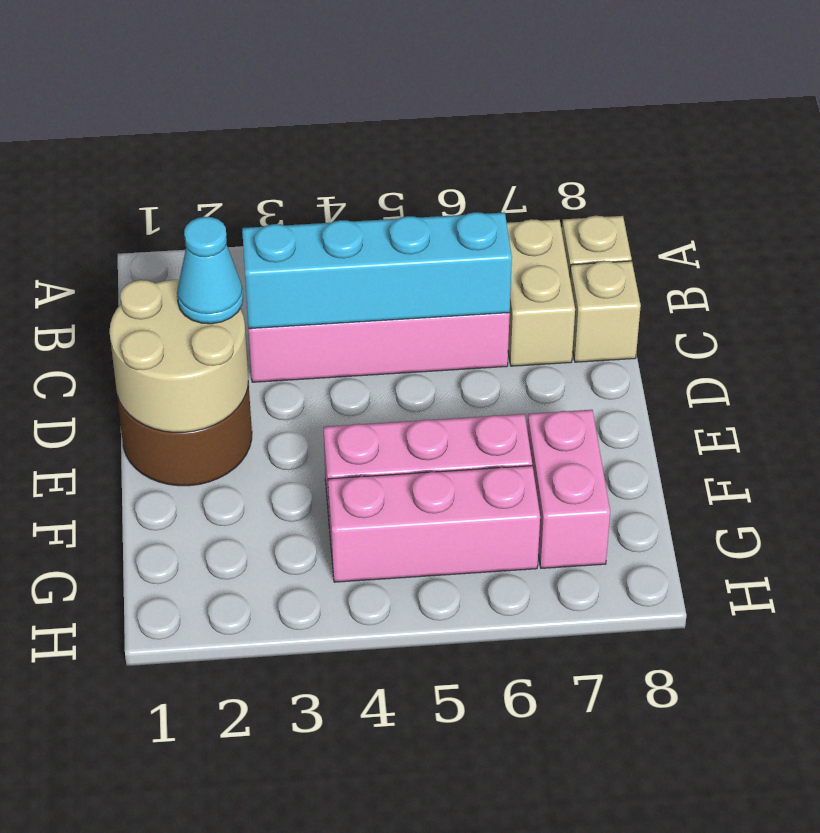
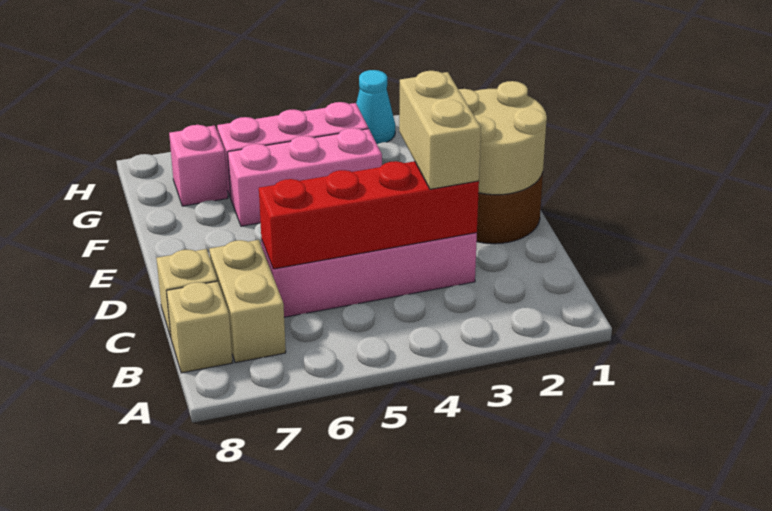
cyan 1x4 brick [242,212,512,329] -> red 1x4 brick [259,161,479,269]
none -> tan 1x2 brick [399,71,481,189]
cyan 1x1 cone [177,217,243,324] -> cyan 1x1 cone moved to [356,70,395,144]
pink 1x2 brick [527,410,610,568] -> pink 1x1 brick [169,125,228,206]

